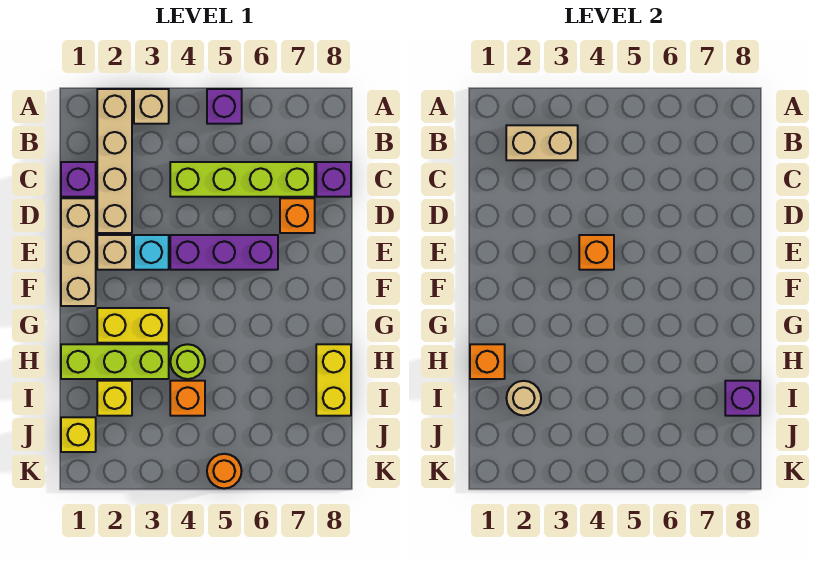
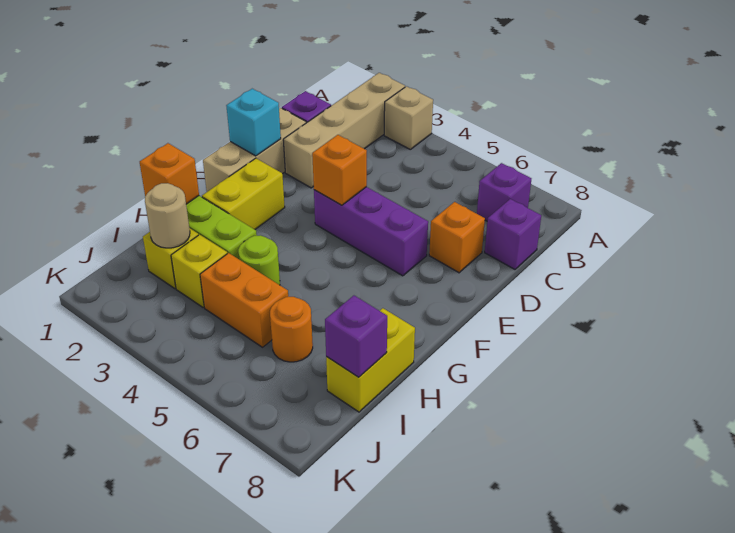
purple 1x1 brick [207,89,242,124] -> purple 1x1 brick moved to [477,163,531,221]
tan 1x2 brick [506,125,578,160] -> none
lime 1x4 brick [170,162,315,197] -> none
tan 1x1 brick [97,235,132,270] -> none
cyan 1x1 brick [134,235,169,270] -> cyan 1x1 brick moved to [226,89,281,156]
yellow 1x2 brick [97,308,169,343] -> yellow 1x2 brick turned to [202,158,285,229]
orange 1x1 brick [170,381,205,416] -> orange 1x2 brick [200,253,288,347]
yellow 1x1 brick [61,417,96,452] -> yellow 1x1 brick moved to [171,235,227,307]
orange 1x1 round brick [207,454,242,488] -> orange 1x1 round brick moved to [270,297,313,362]

